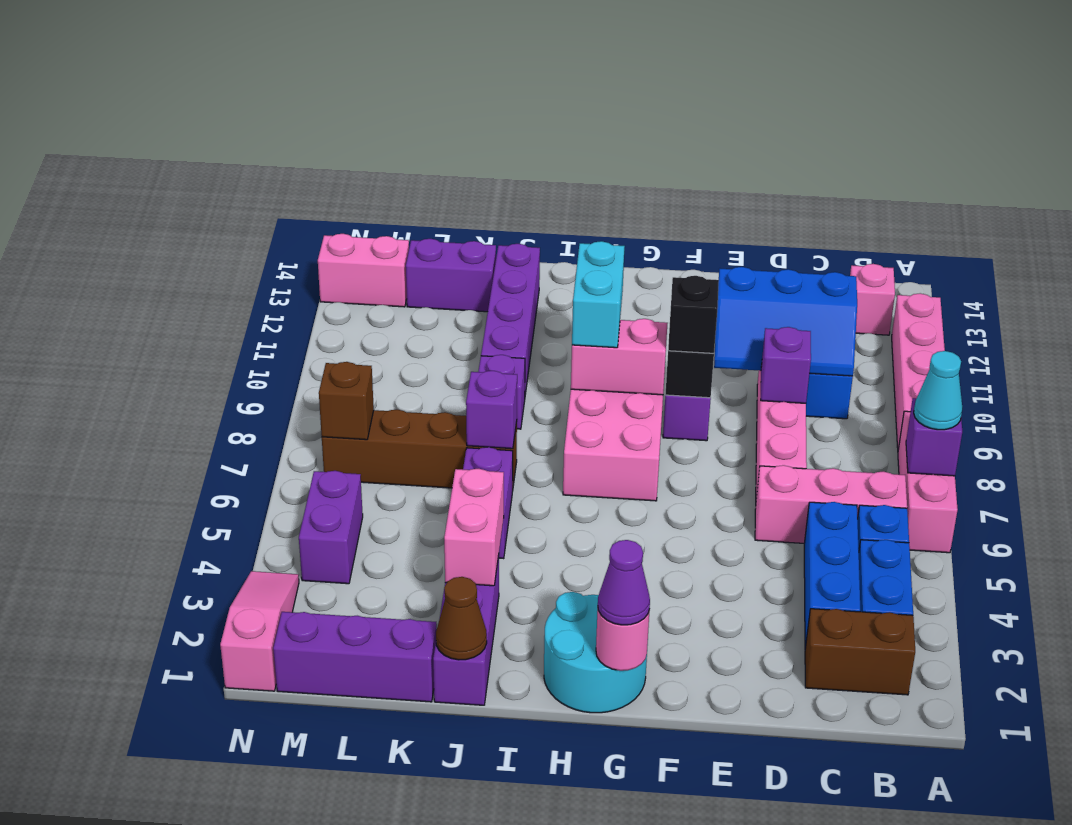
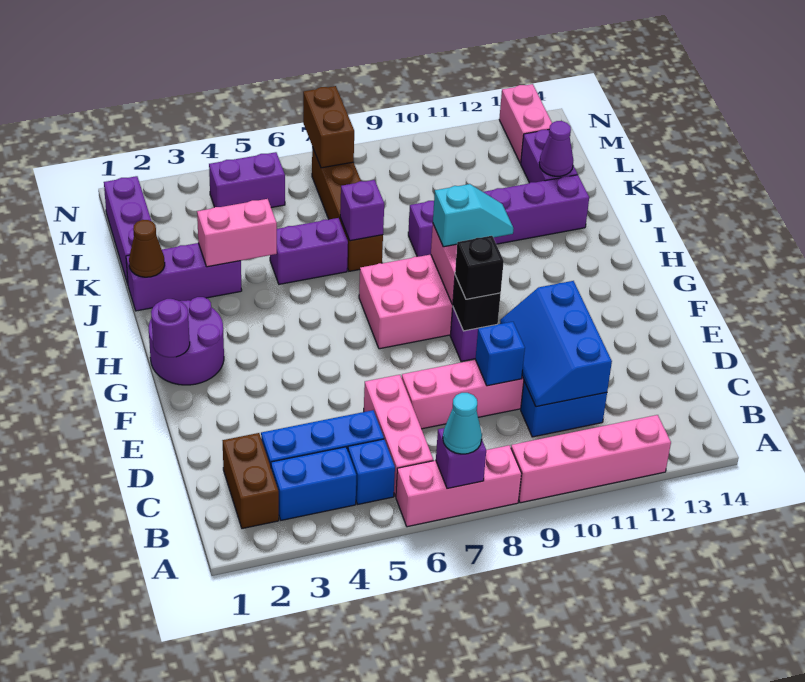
pink 1x1 brick [850,264,895,335] -> none
purple 1x1 brick [761,327,811,403] -> blue 1x1 brick [475,322,525,386]
cyan 2x2 round brick [544,592,647,713] -> purple 2x2 round brick [149,297,224,385]
pink 1x1 round brick [596,609,650,671] -> purple 1x1 round brick [151,299,190,357]
purple 1x1 cone [598,540,650,625] -> purple 1x1 cone moved to [539,121,573,176]
cyan 1x2 brick [572,241,625,348] -> cyan 1x2 slope [433,184,514,247]
brown 1x1 brick [319,362,374,440] -> brown 1x2 brick [303,86,354,168]
pink 1x3 slope [220,571,299,691] -> none

